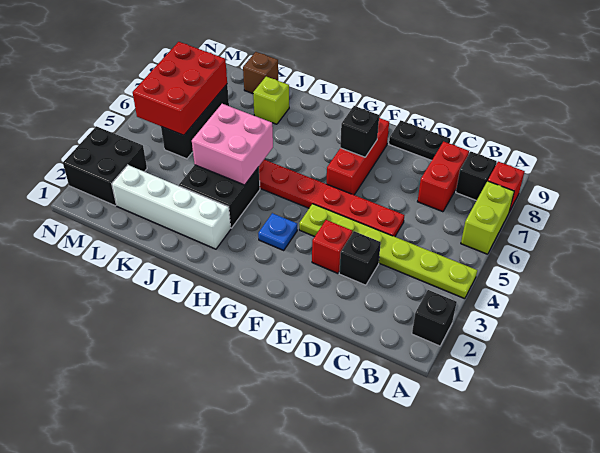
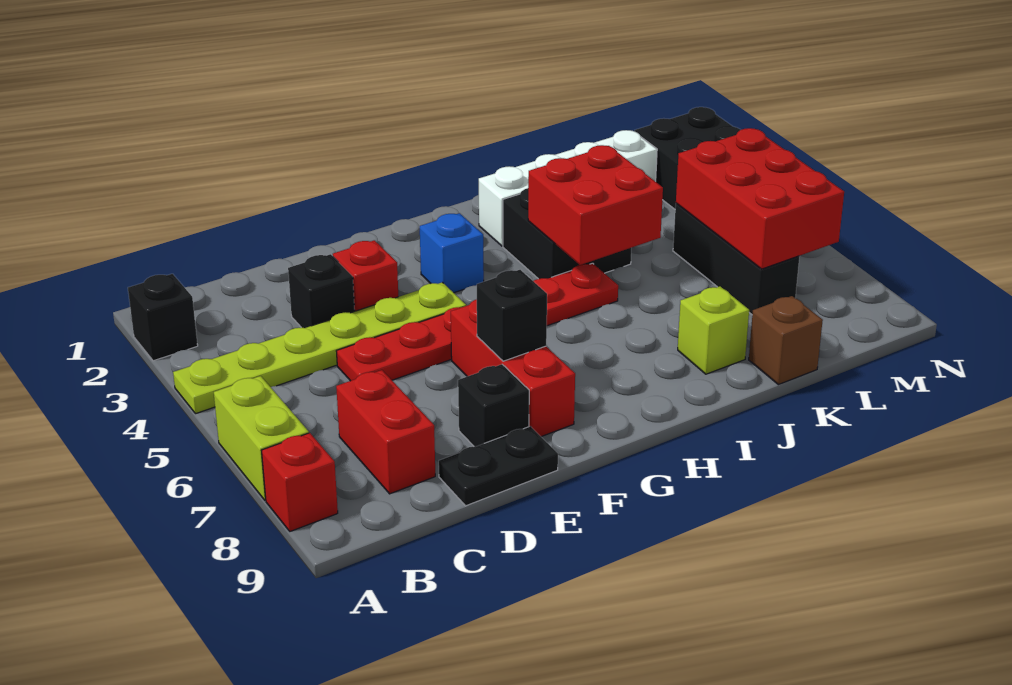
black 1x1 brick [456,152,497,201] -> black 1x1 brick moved to [458,364,529,447]
blue 1x1 plate [258,213,297,250] -> blue 1x1 brick [420,213,484,293]
pink 2x2 brick [192,104,273,185] -> red 2x2 brick [528,145,663,265]

